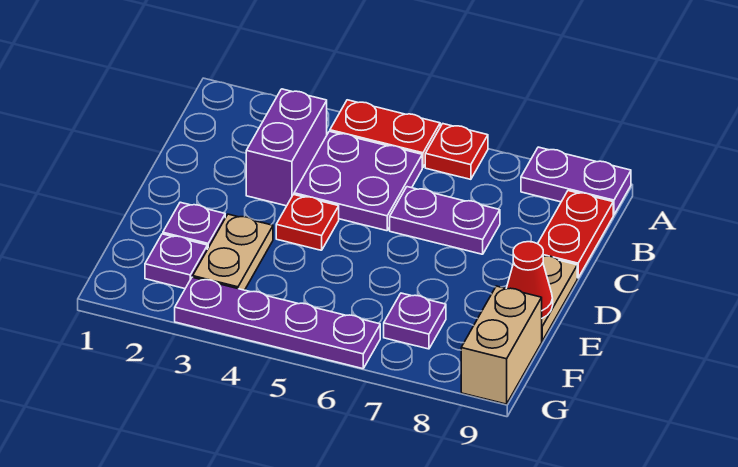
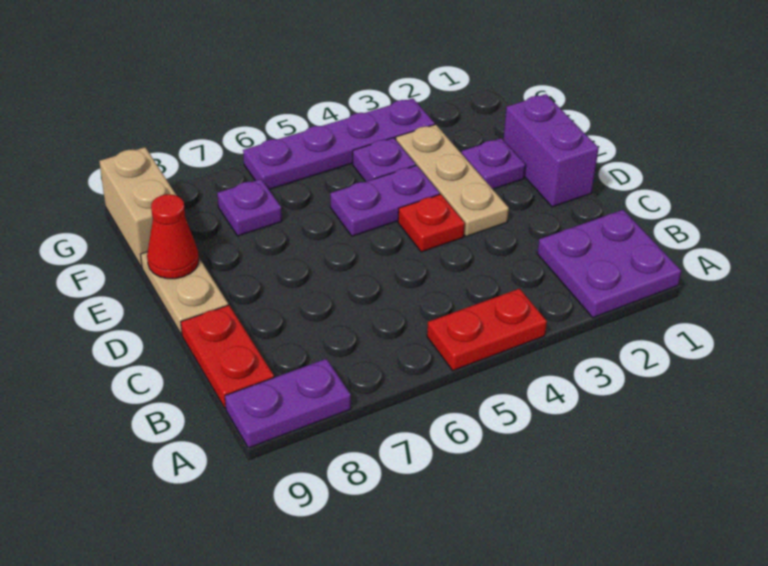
red 1x1 plate [425,124,488,179] -> none
purple 1x2 brick [246,89,327,206] -> purple 1x2 brick moved to [503,94,599,207]
purple 2x2 plate [294,131,422,231] -> purple 2x2 plate moved to [537,210,681,318]
purple 1x2 plate [390,187,500,254] -> purple 1x2 plate moved to [330,165,440,236]
tan 1x2 plate [193,214,273,290] -> tan 1x3 plate [396,124,509,237]
purple 1x1 plate [145,234,207,289] -> purple 1x1 plate moved to [352,138,416,182]

